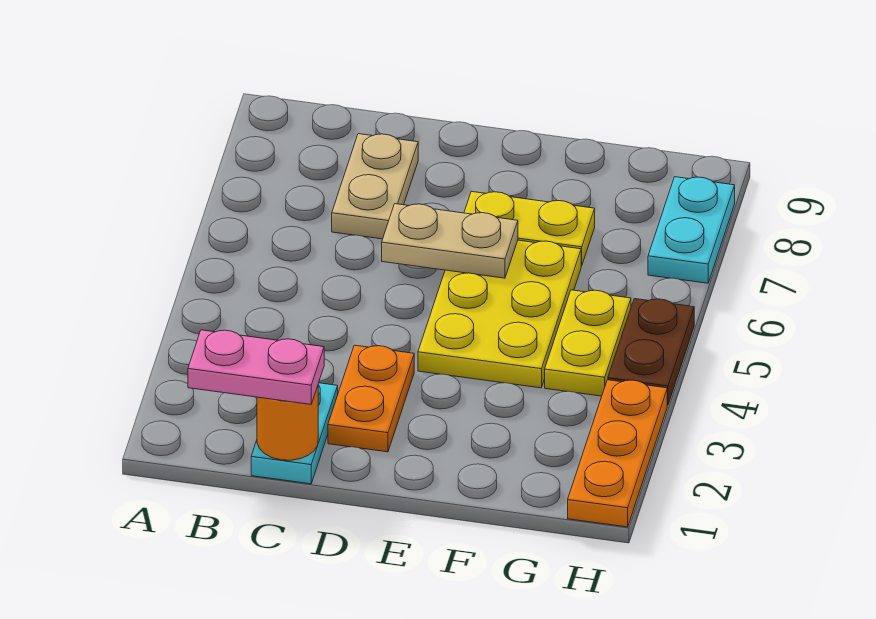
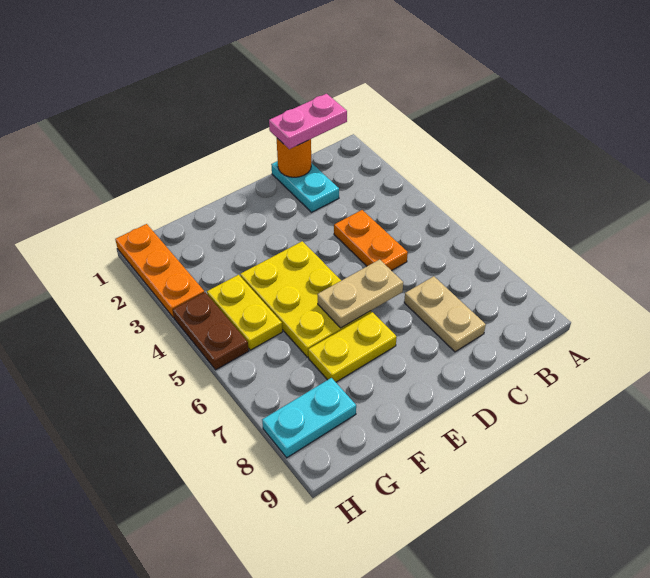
orange 1x2 plate [328,345,414,452] -> orange 1x2 plate moved to [334,210,408,271]
cyan 1x2 plate [648,177,735,283] -> cyan 1x2 plate turned to [262,378,356,458]

